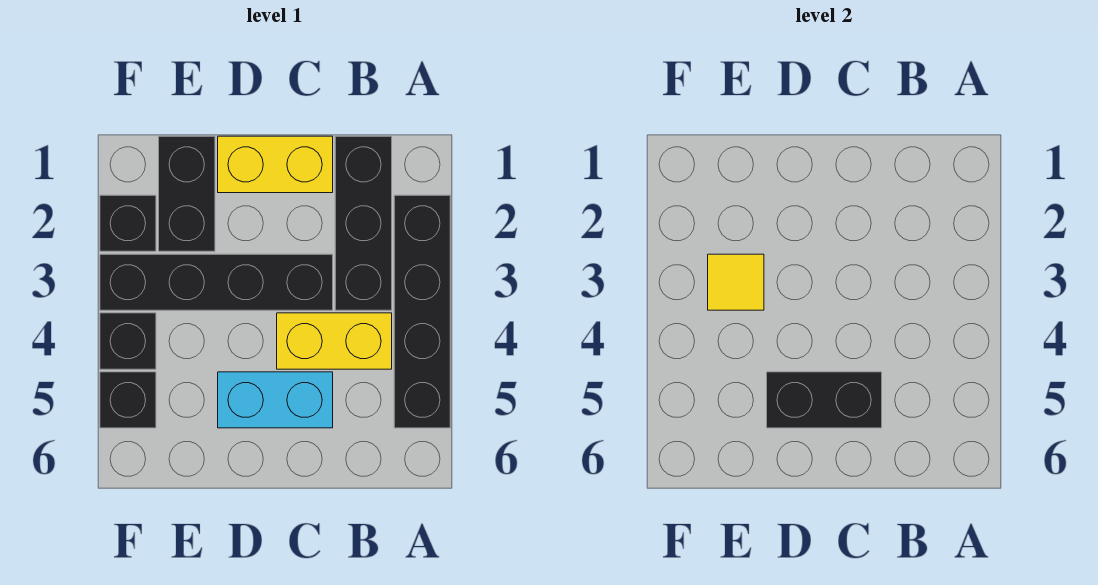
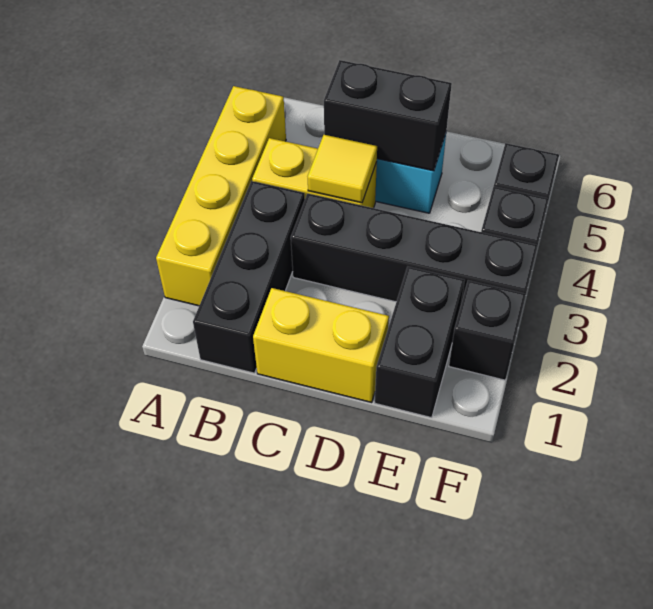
black 1x4 brick [394,195,450,428] -> yellow 1x4 brick [156,86,286,306]
yellow 1x1 tile [708,254,764,310] -> yellow 1x1 tile moved to [308,135,377,203]

